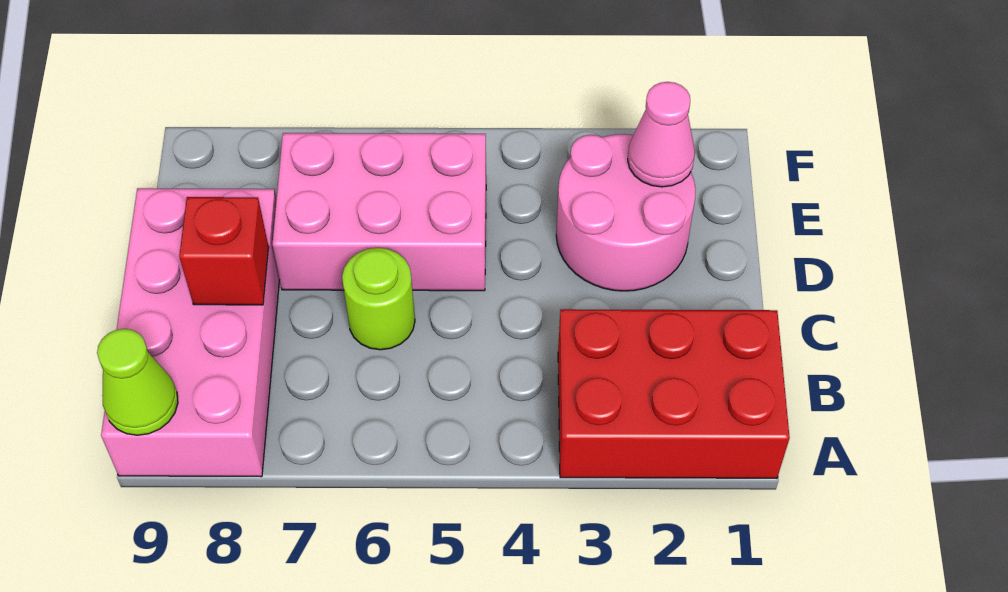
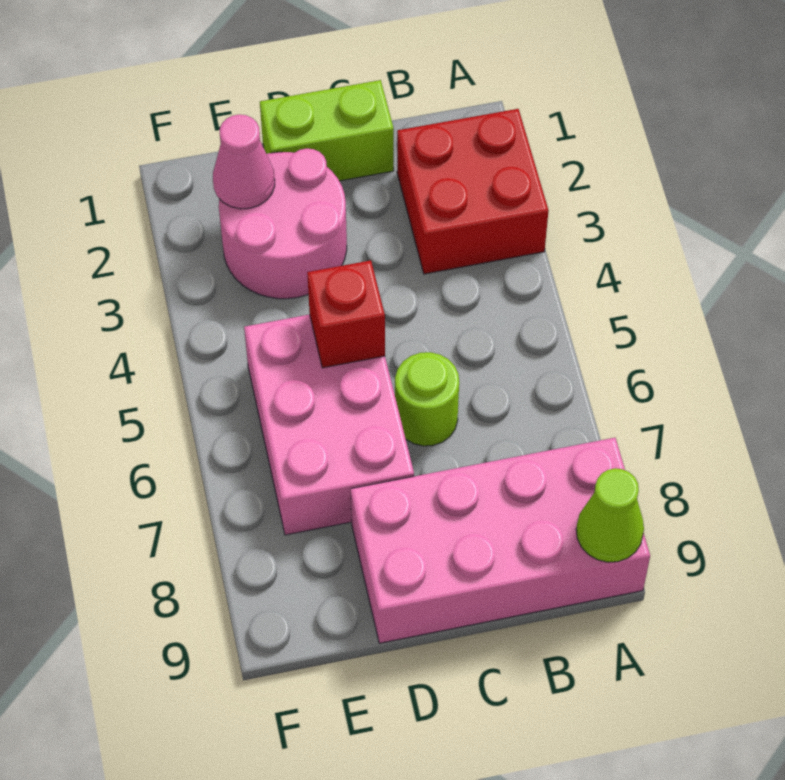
red 2x3 brick [558,309,790,478] -> red 2x2 brick [397,109,549,274]
none -> lime 1x2 brick [260,80,394,181]
red 1x1 brick [179,197,269,305] -> red 1x1 brick moved to [307,260,385,368]

